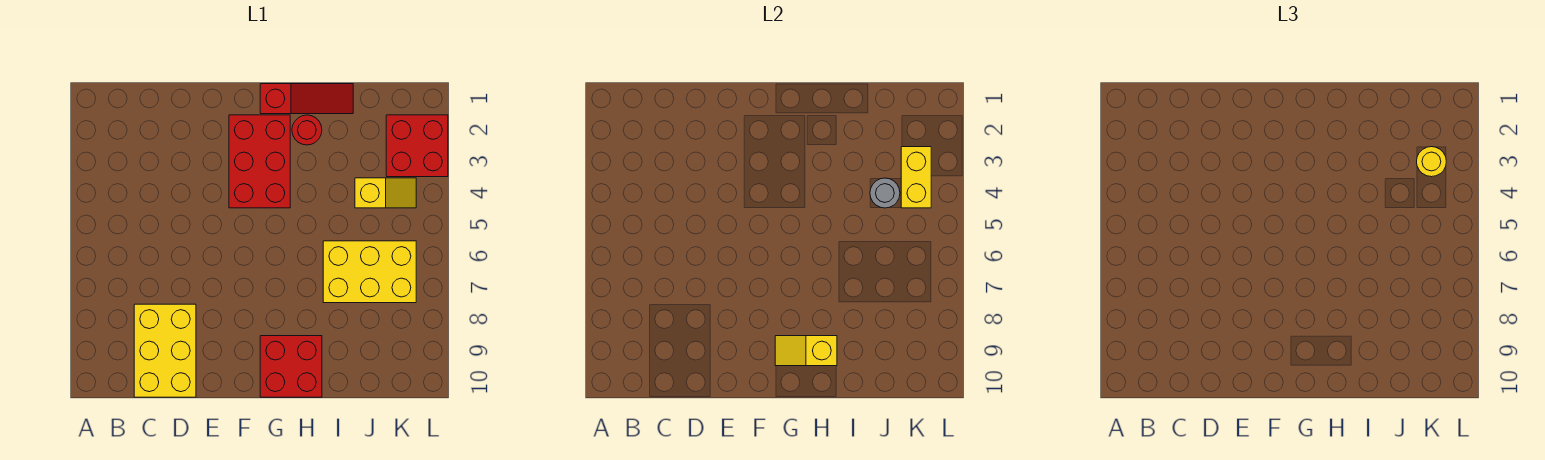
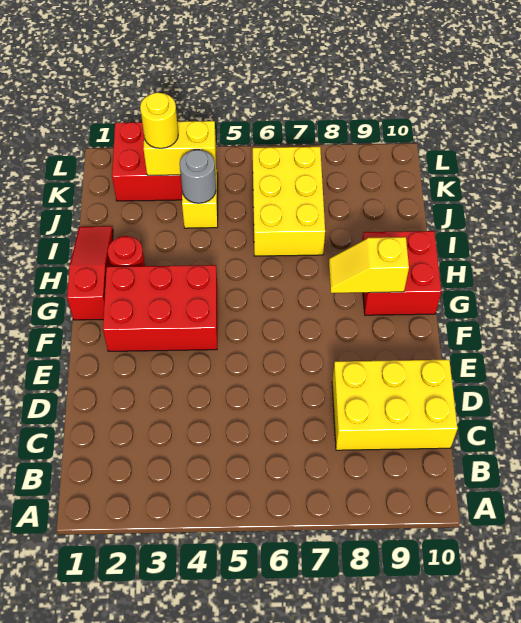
yellow 1x2 slope [775,336,837,366] -> yellow 1x2 slope turned to [329,237,409,293]

